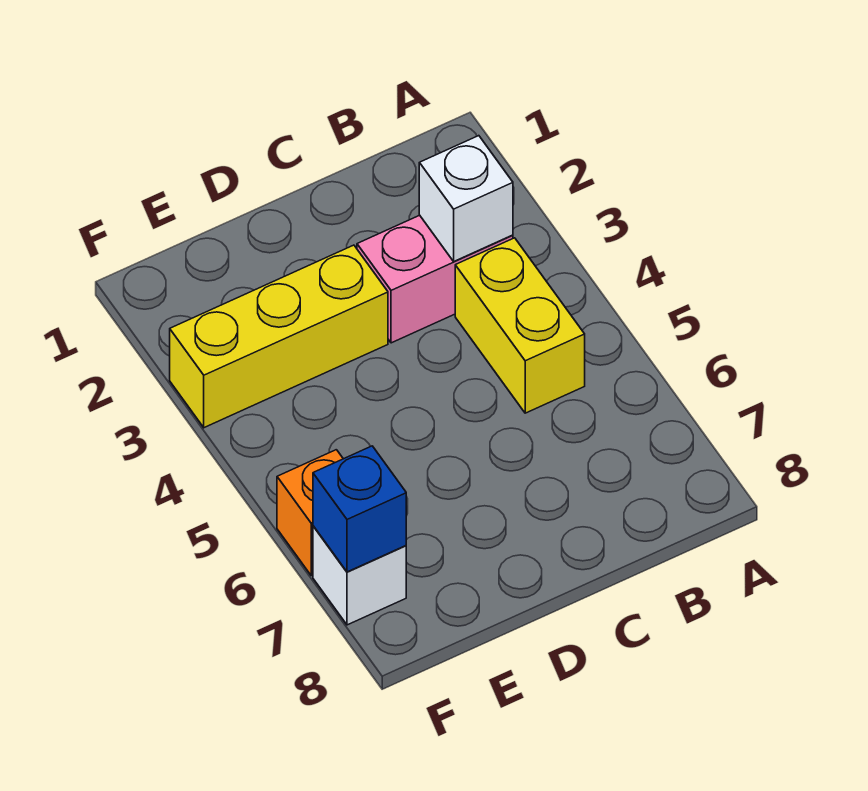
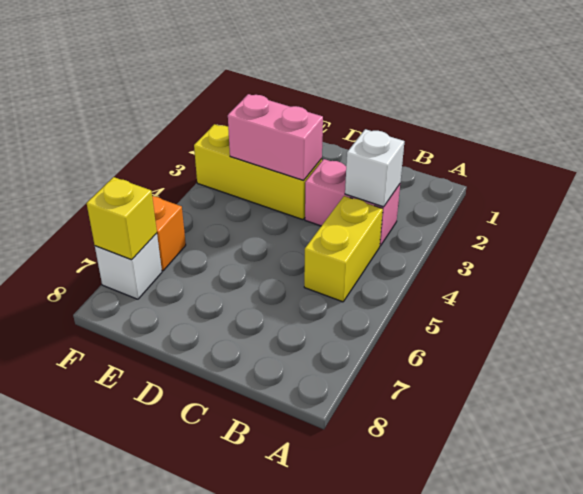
none -> pink 1x2 brick [228,94,323,180]
blue 1x1 brick [313,446,406,572] -> yellow 1x1 brick [87,177,157,260]

